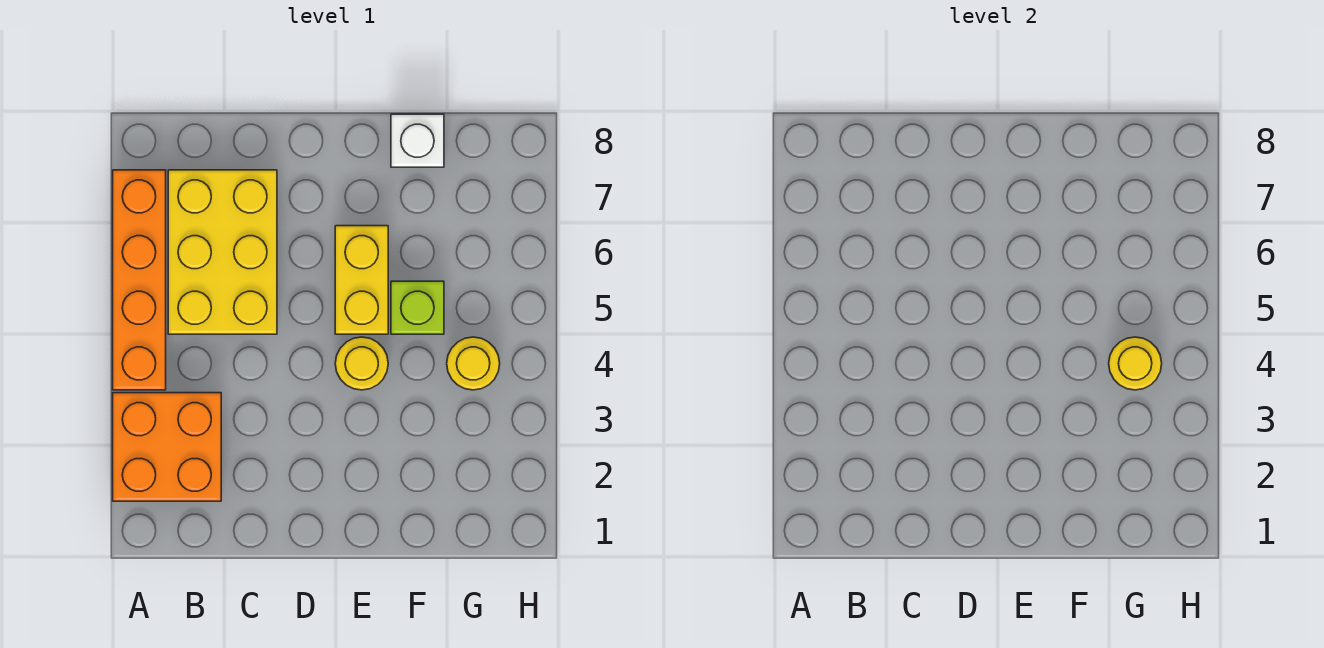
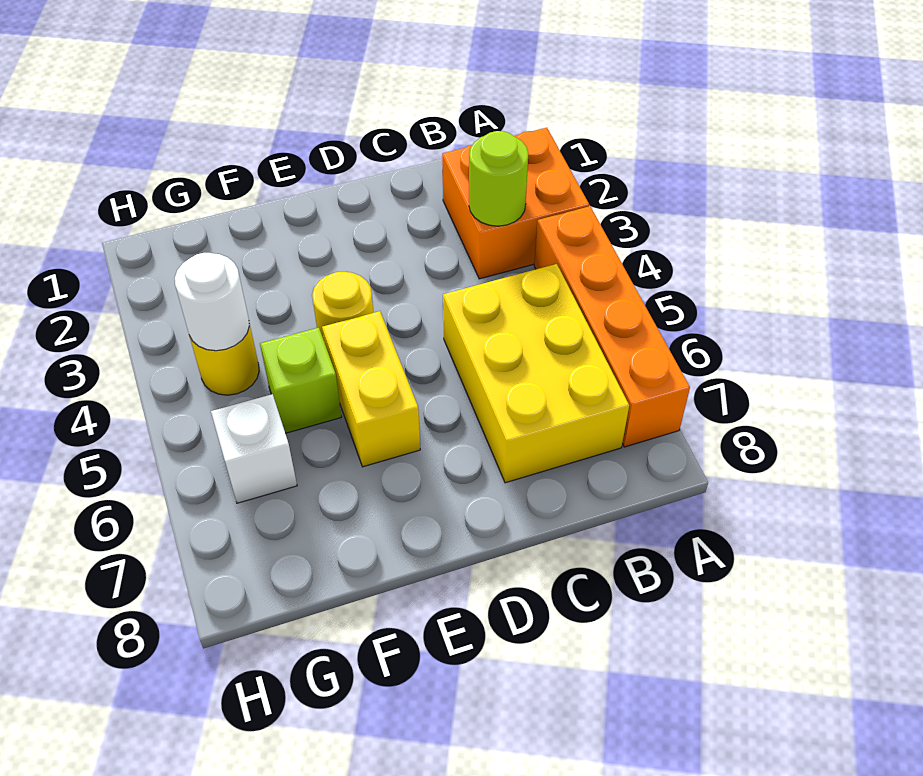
none -> lime 1x1 round brick [469,131,528,226]
white 1x1 brick [391,114,444,167] -> white 1x1 brick moved to [211,394,297,503]
yellow 1x1 round brick [1109,337,1162,390] -> white 1x1 round brick [175,253,249,351]

